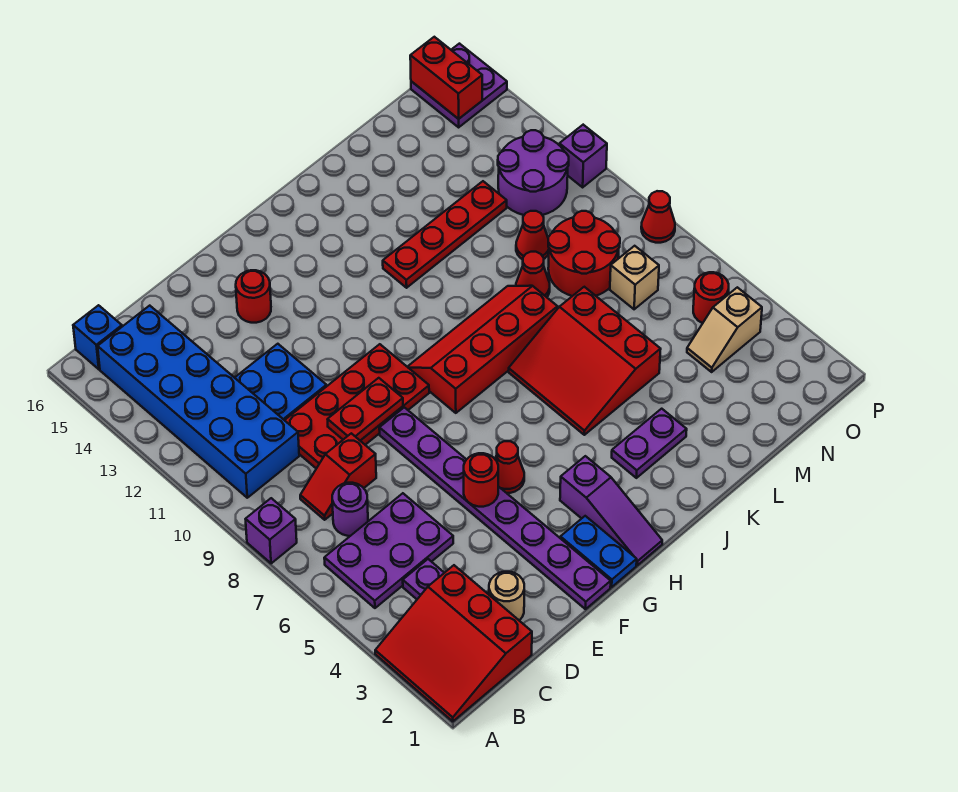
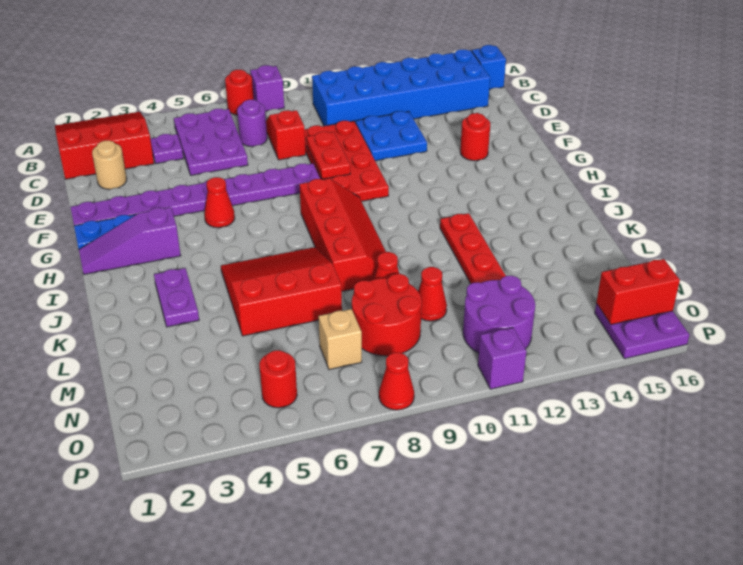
red 1x1 round brick [464,453,498,507] -> red 1x1 round brick moved to [225,70,254,115]
tan 1x2 slope [687,287,762,372] -> none

